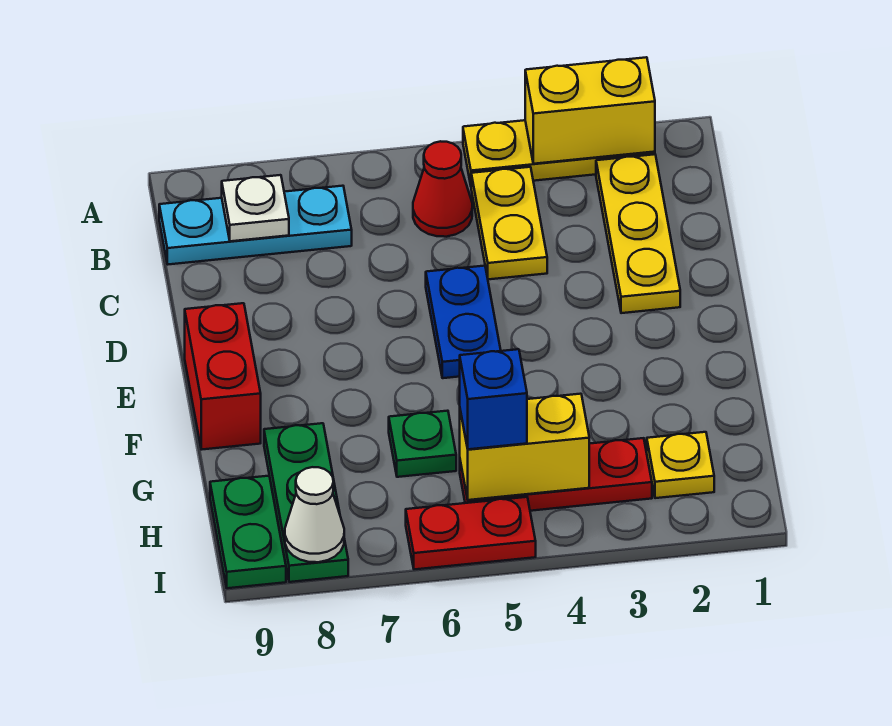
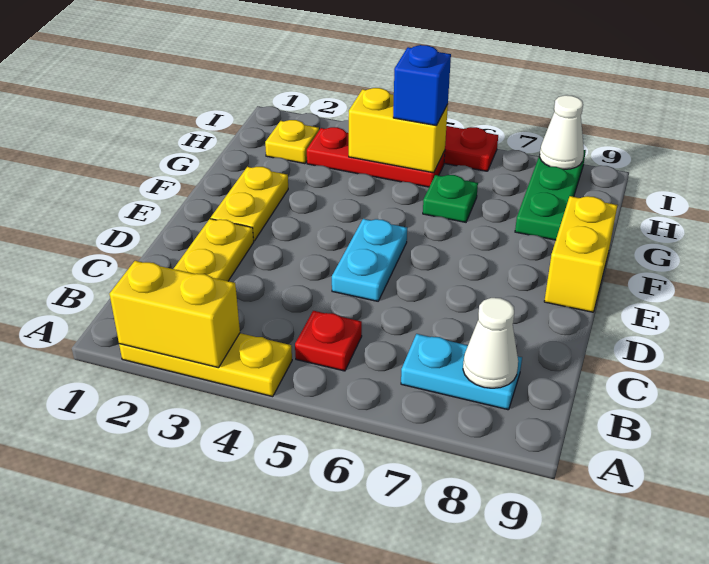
yellow 1x2 plate [471,167,547,279] -> yellow 1x2 plate moved to [210,167,288,241]
red 1x1 cone [413,141,472,237] -> red 1x1 plate [295,311,362,371]
cyan 1x3 plate [159,186,352,264] -> cyan 1x2 plate [401,334,522,410]
white 1x1 plate [222,175,289,241] -> white 1x1 cone [463,298,518,388]
blue 1x2 plate [426,266,501,378] -> cyan 1x2 plate [332,219,407,301]
red 1x2 brick [185,303,261,450] -> yellow 1x2 brick [544,196,618,312]
green 1x2 plate [210,476,286,588] -> none

